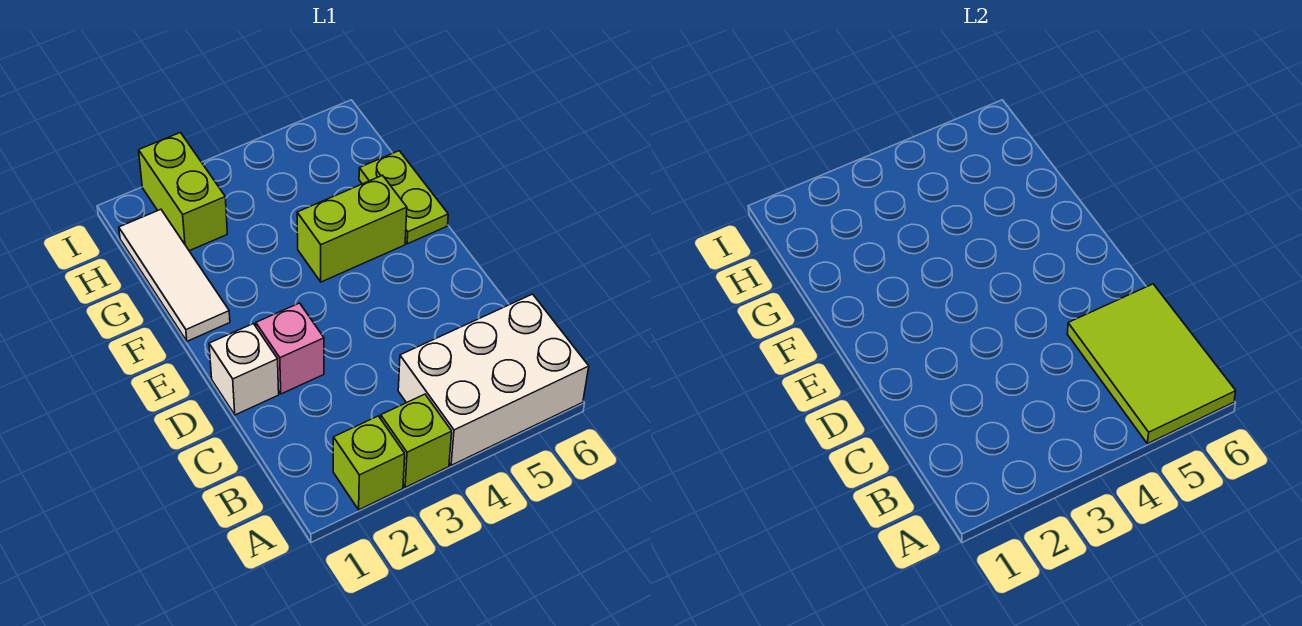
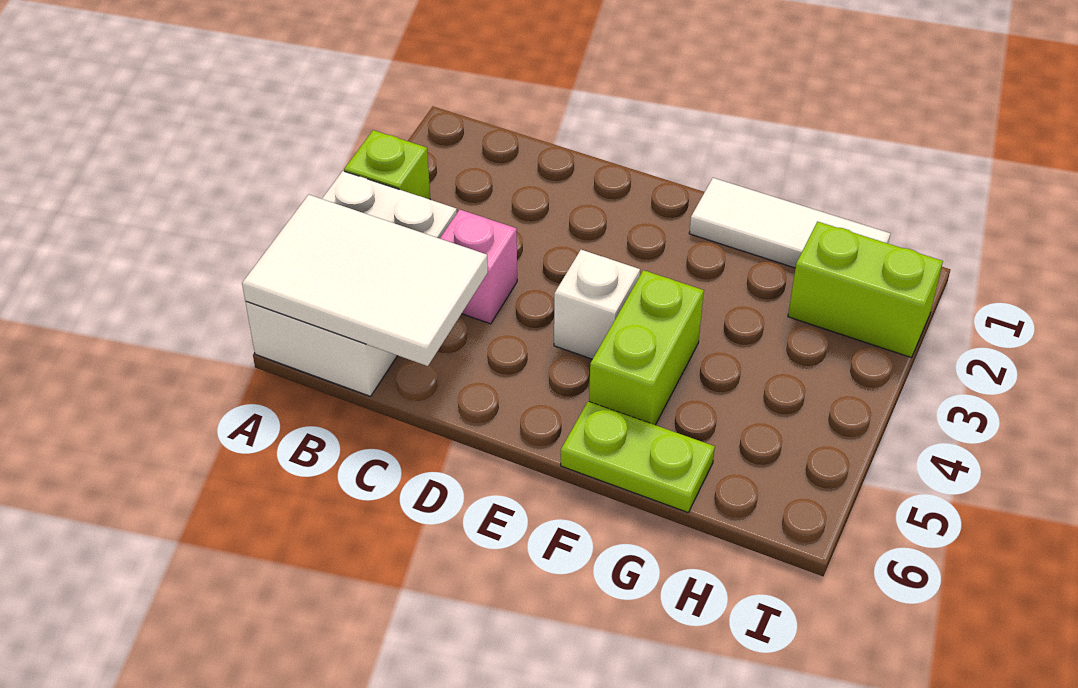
lime 1x1 brick [333,416,405,510] -> none
lime 2x3 tile [1067,284,1236,444] -> white 2x3 tile [242,195,488,366]
white 1x1 brick [209,324,279,415] -> white 1x1 brick moved to [554,250,640,359]
pink 1x1 brick [256,303,324,394] -> pink 1x1 brick moved to [440,210,517,324]

